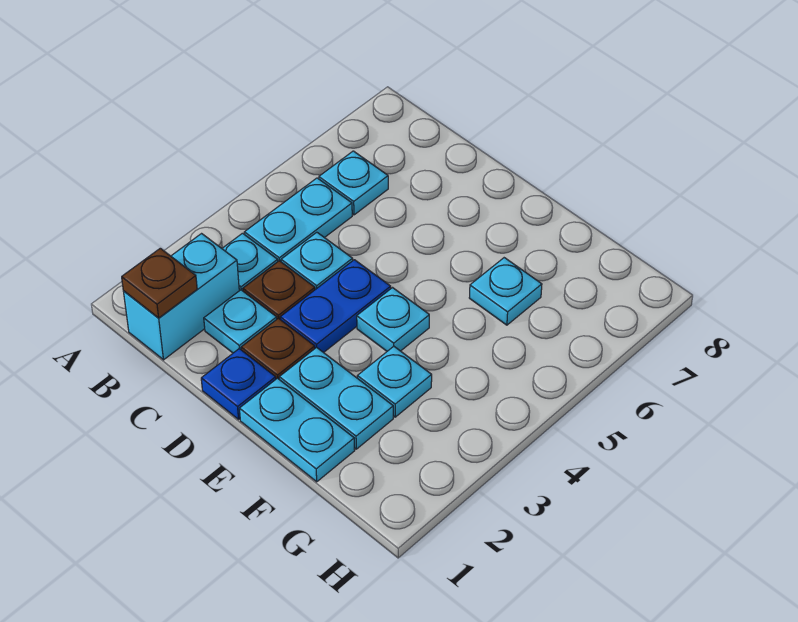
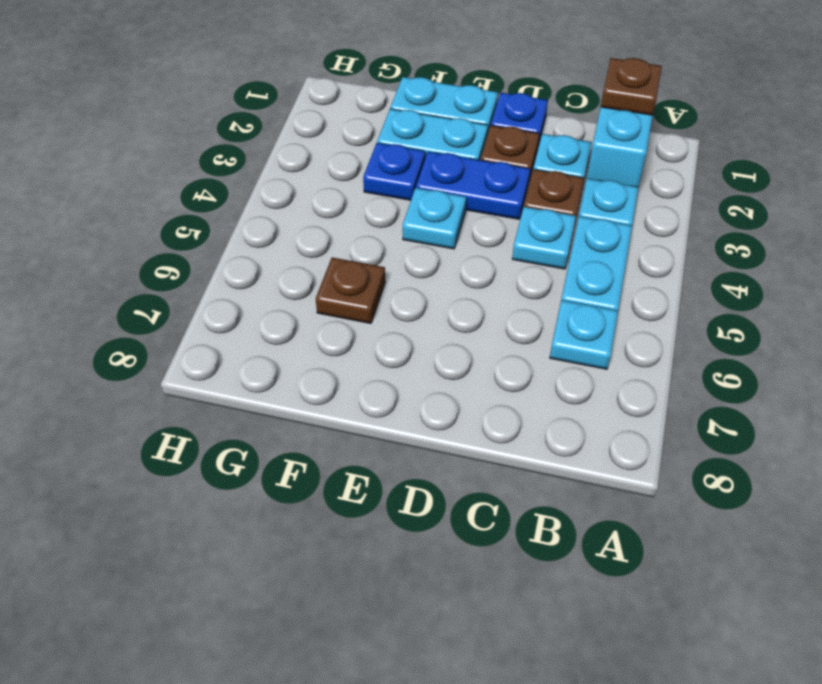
blue 1x2 plate [280,260,391,353] -> blue 1x2 plate turned to [416,152,530,219]
cyan 1x1 plate [357,346,432,417] -> blue 1x1 plate [363,143,425,200]
cyan 1x1 plate [469,258,542,325] -> brown 1x1 plate [316,258,385,323]

